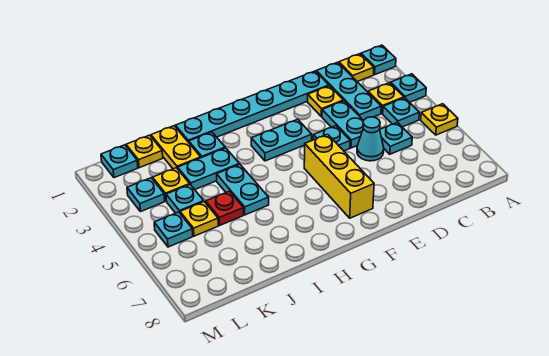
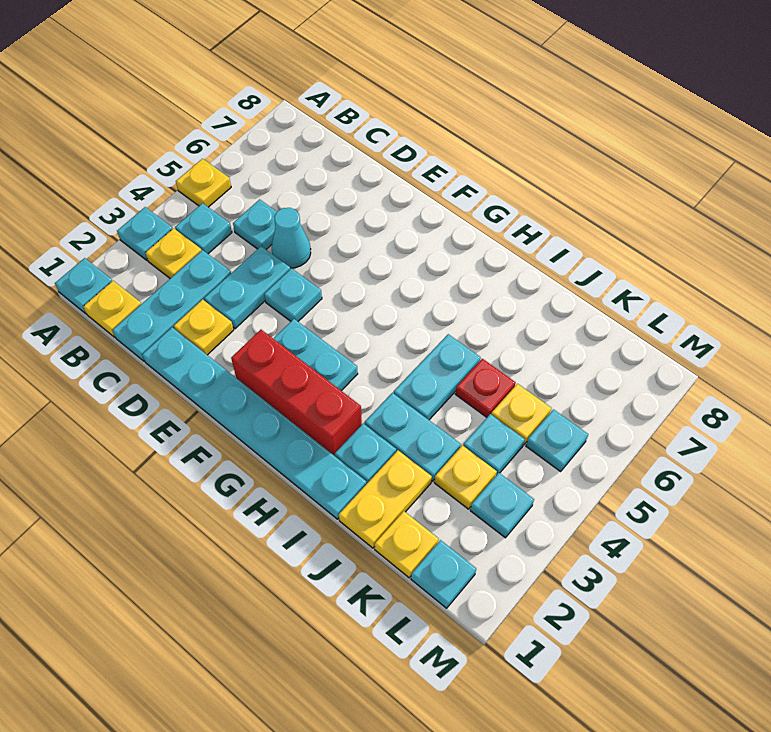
none -> red 1x3 brick [231,330,362,456]
yellow 1x3 brick [304,134,374,218] -> none

